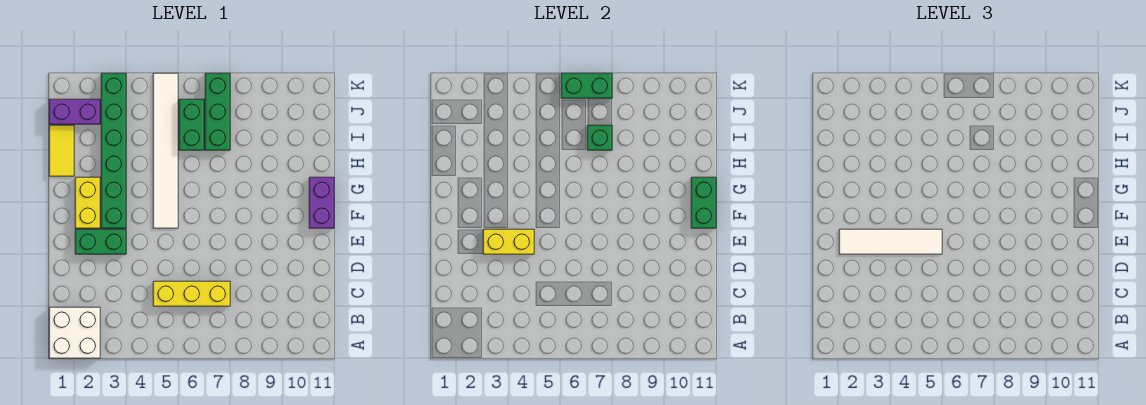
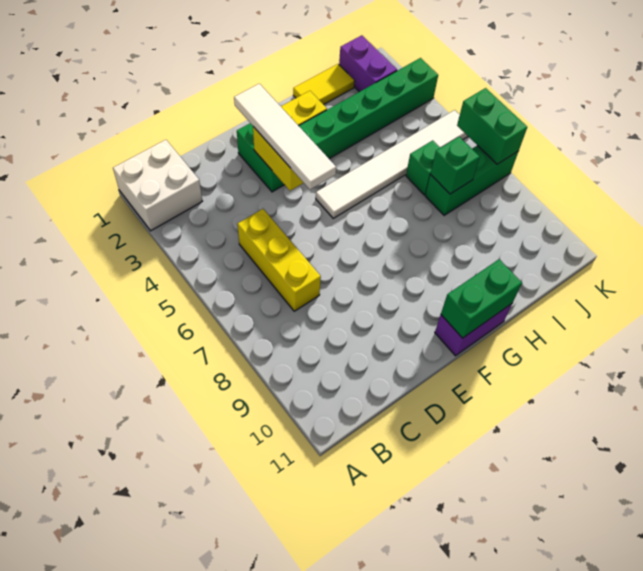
green 1x2 brick [179,99,204,150] -> green 1x1 brick [406,140,440,195]

